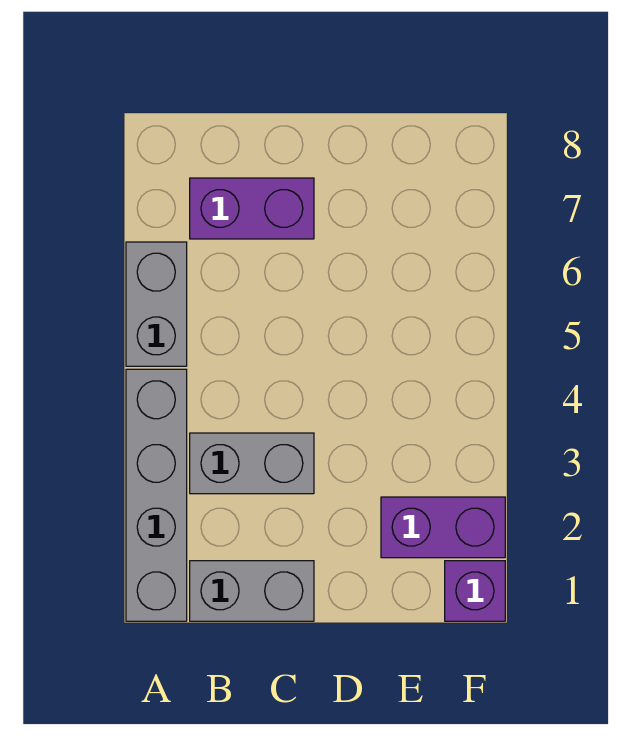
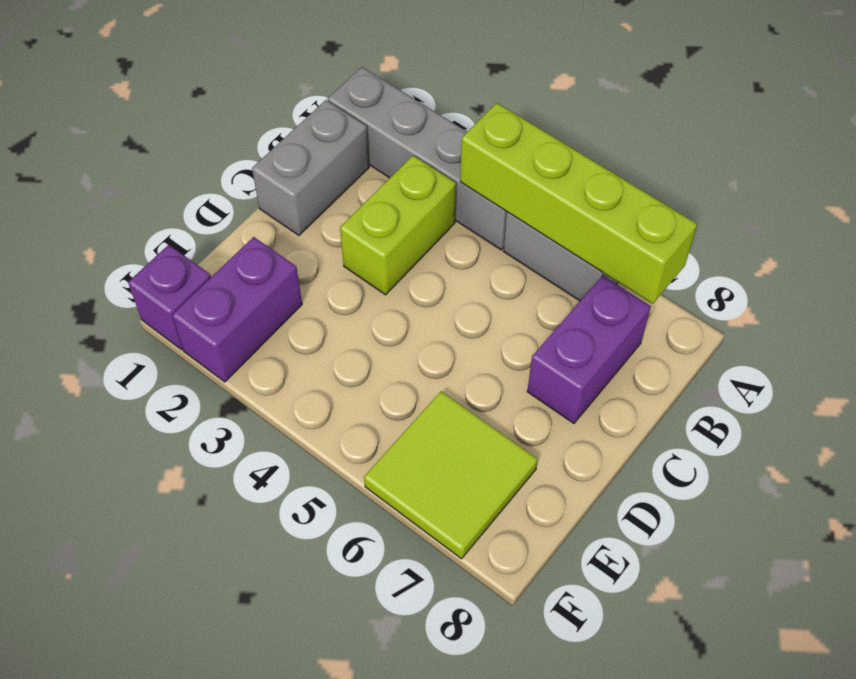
none -> lime 1x4 brick [460,103,697,304]
grey 1x2 brick [190,433,314,494] -> lime 1x2 brick [340,156,456,295]
none -> lime 2x2 tile [364,391,538,559]

